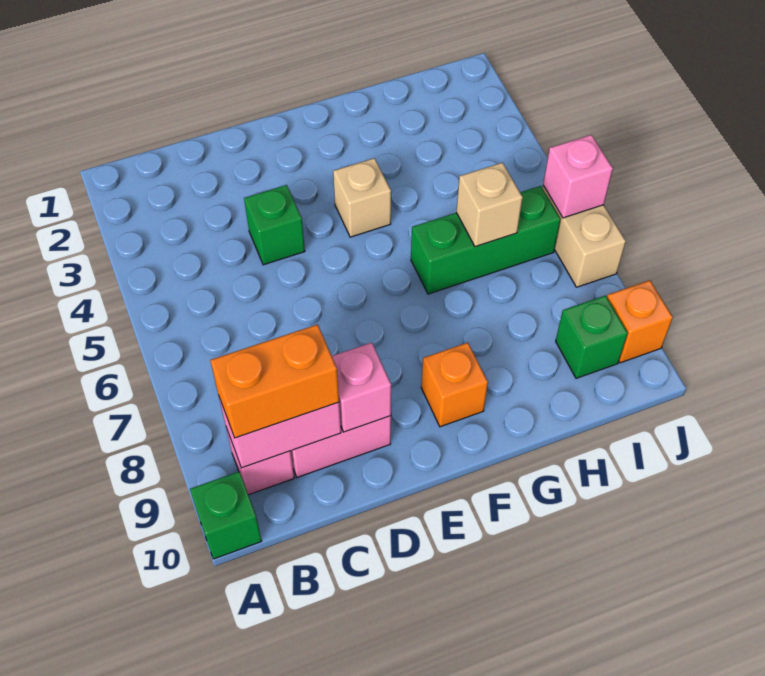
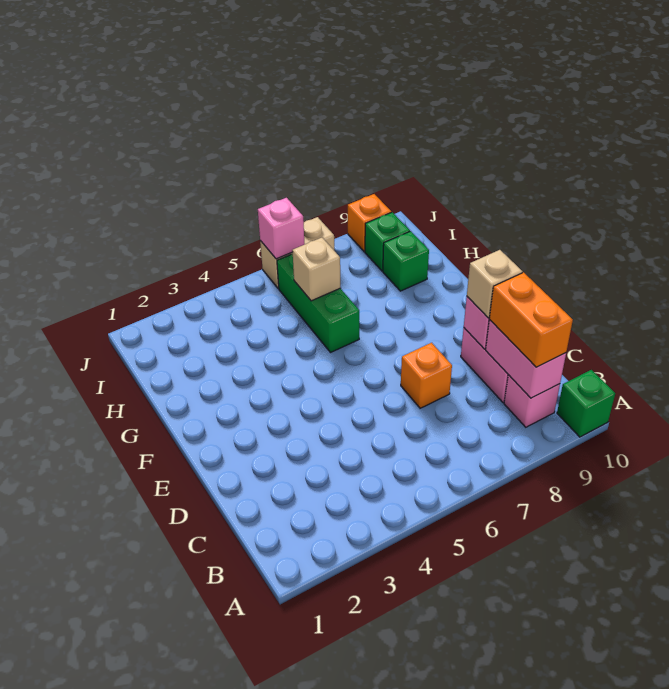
green 1x1 brick [244,185,305,265] -> green 1x1 brick moved to [383,231,429,291]
tan 1x1 brick [333,158,391,237] -> tan 1x1 brick moved to [467,250,523,318]
orange 1x1 brick [421,343,488,427] -> orange 1x1 brick moved to [401,343,452,408]

